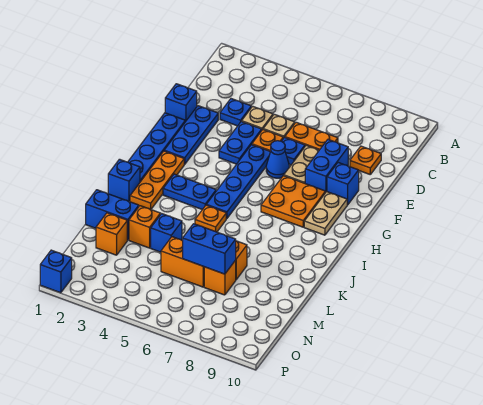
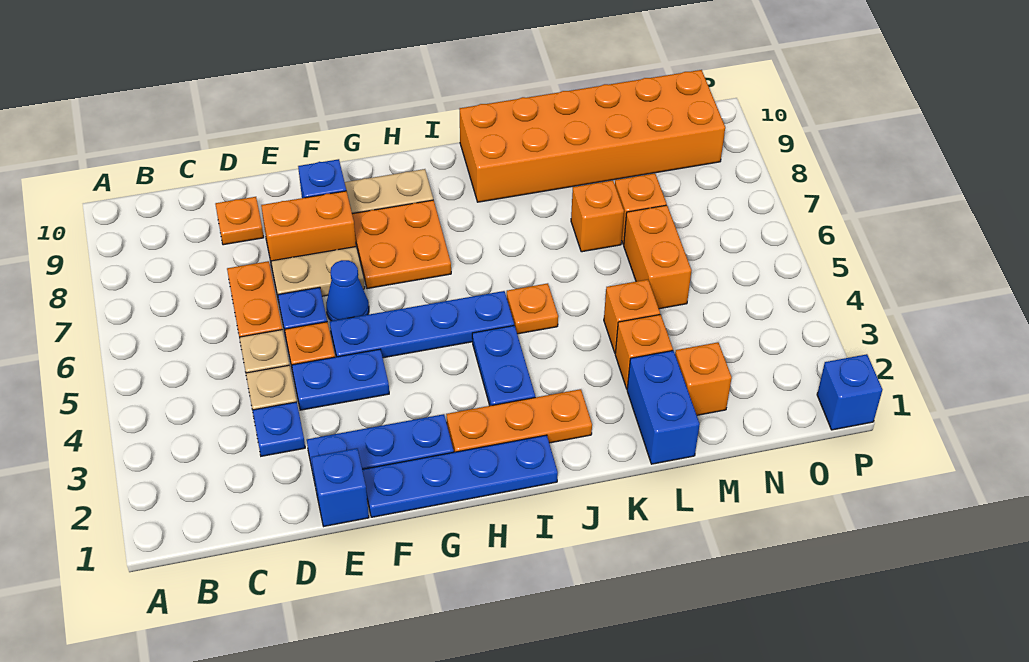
blue 1x2 brick [305,140,348,192] -> orange 1x2 brick [261,191,356,266]
blue 1x1 brick [108,159,140,201] -> none
none -> orange 2x6 brick [459,70,725,202]
blue 1x1 brick [151,214,182,252] -> orange 1x1 brick [604,280,660,353]
blue 1x2 brick [182,224,236,274] -> none

